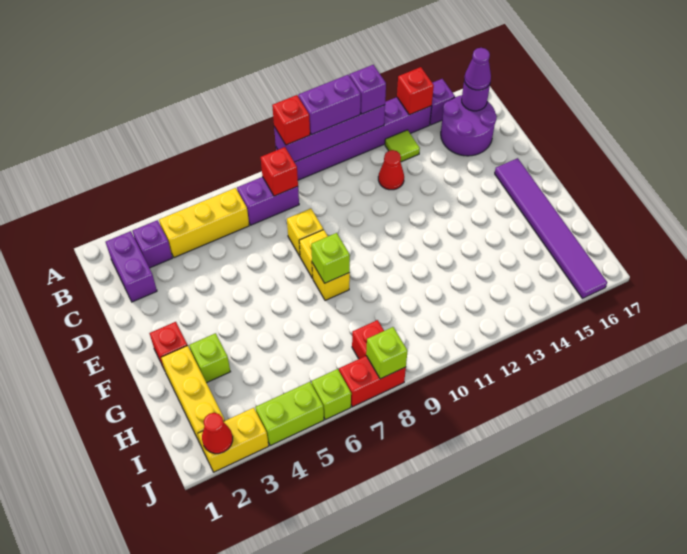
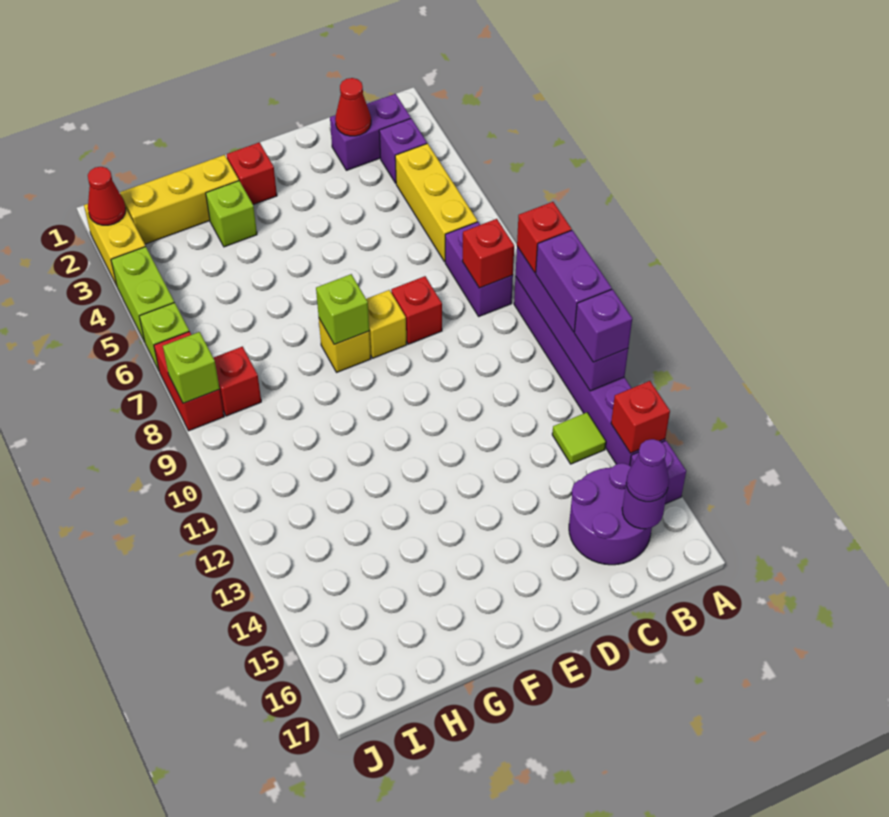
red 1x1 cone [378,150,404,190] -> red 1x1 cone moved to [335,78,371,136]
yellow 1x1 brick [287,208,323,256] -> red 1x1 brick [391,276,442,344]
purple 1x6 tile [495,158,607,298] -> none

